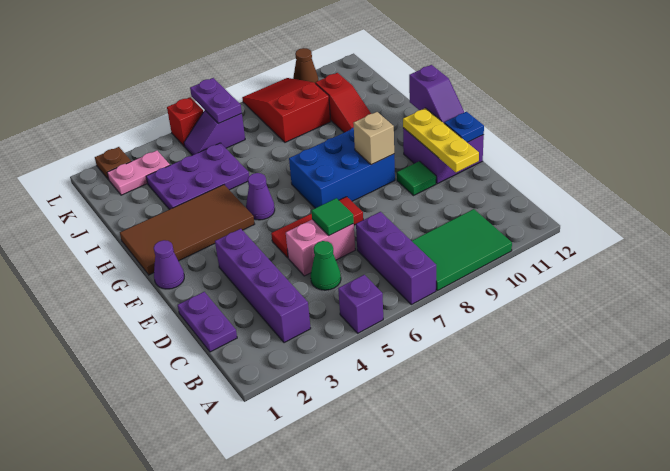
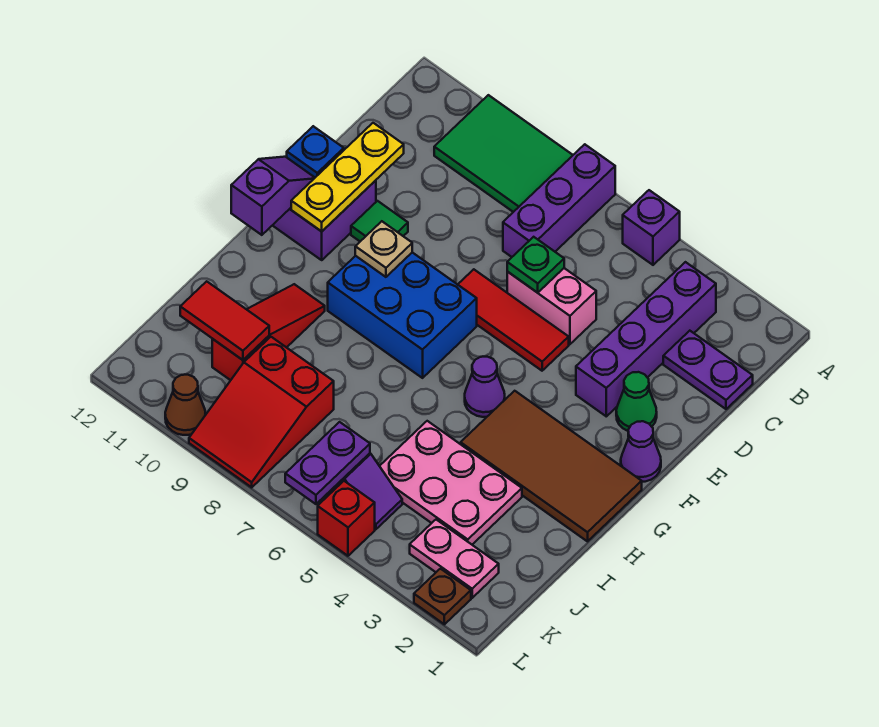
purple 1x2 plate [178,292,237,352] -> purple 1x2 plate turned to [663,331,753,409]
green 1x1 cone [311,241,341,290] -> green 1x1 cone moved to [616,372,657,431]
green 1x1 tile [311,198,354,236] -> green 1x1 plate [507,237,564,293]
tan 1x1 brick [353,112,394,165] -> tan 1x1 plate [355,221,412,277]
purple 2x3 plate [146,143,249,210] -> pink 2x3 plate [380,421,522,544]
none -> red 1x2 tile [180,281,269,360]

